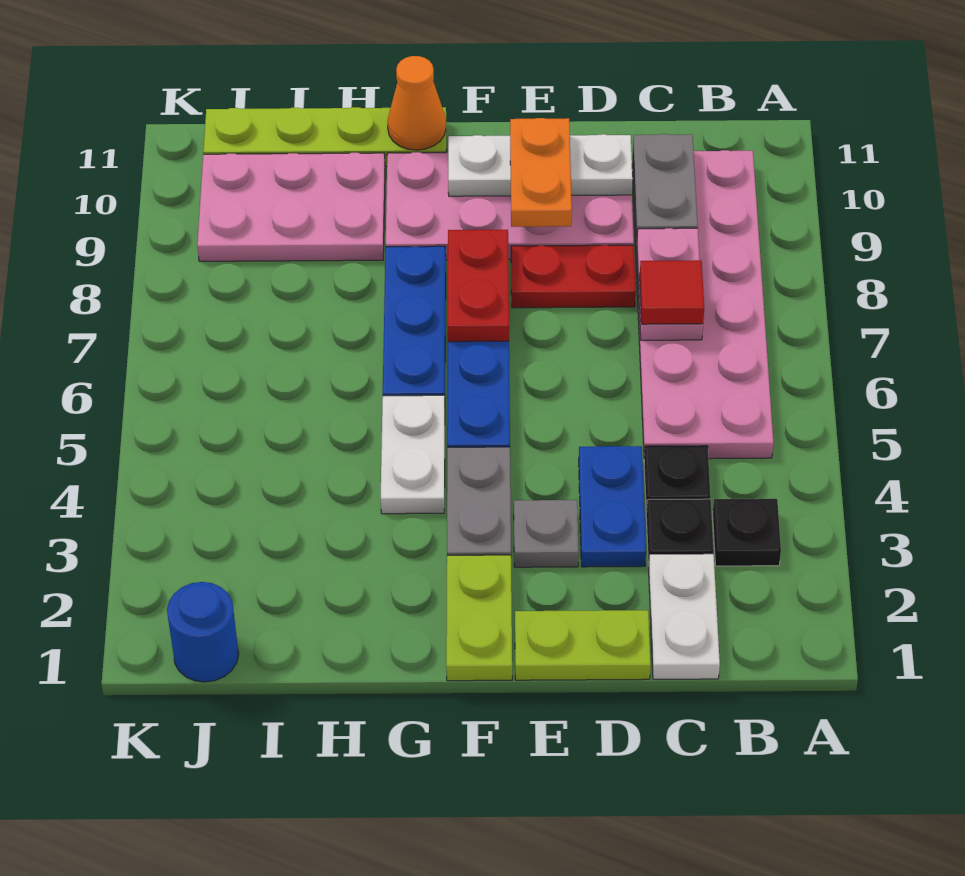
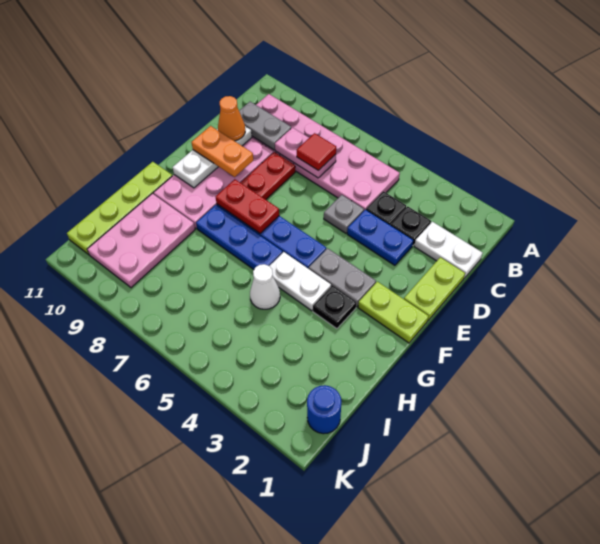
black 1x1 plate [713,499,781,566] -> black 1x1 plate moved to [313,285,356,329]
grey 1x1 plate [514,500,579,567] -> grey 1x1 plate moved to [324,195,364,233]
orange 1x1 cone [387,56,446,150] -> orange 1x1 cone moved to [218,96,245,141]
none -> white 1x1 cone [250,264,280,309]

